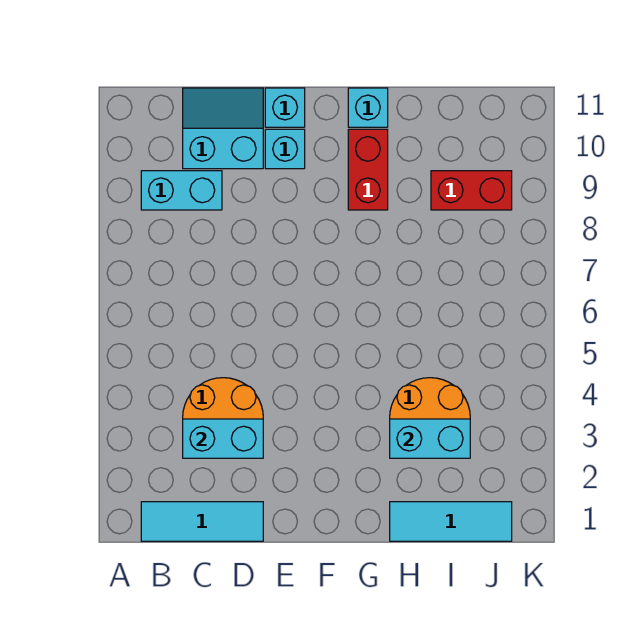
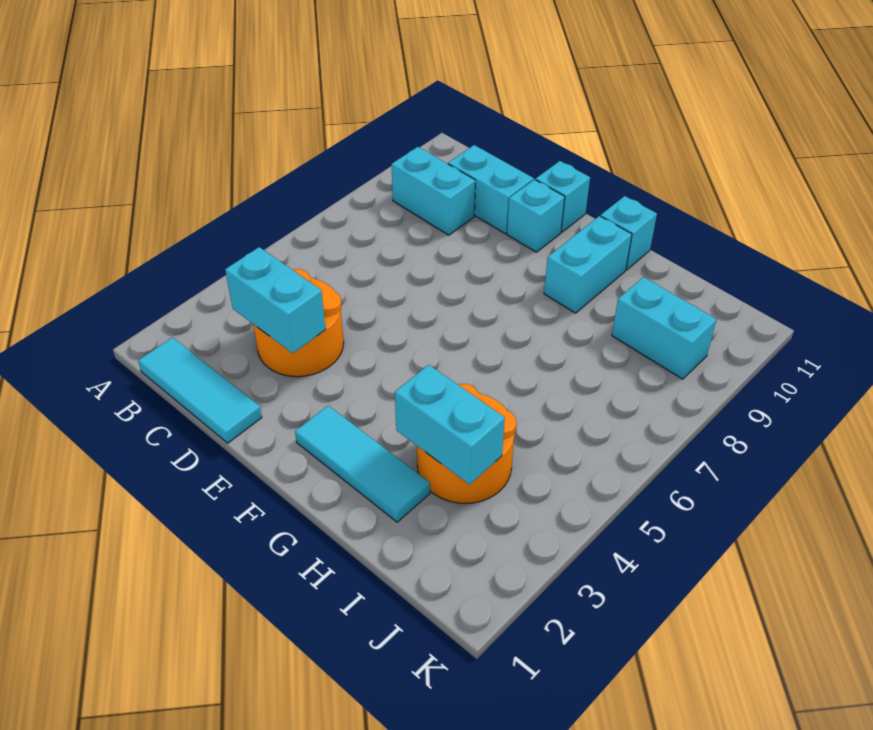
red 1x2 brick [348,129,388,210] -> cyan 1x2 brick [544,216,632,313]
cyan 1x3 tile [390,502,512,541] -> cyan 1x3 tile moved to [295,406,430,522]
red 1x2 brick [431,171,512,210] -> cyan 1x2 brick [612,277,717,379]

